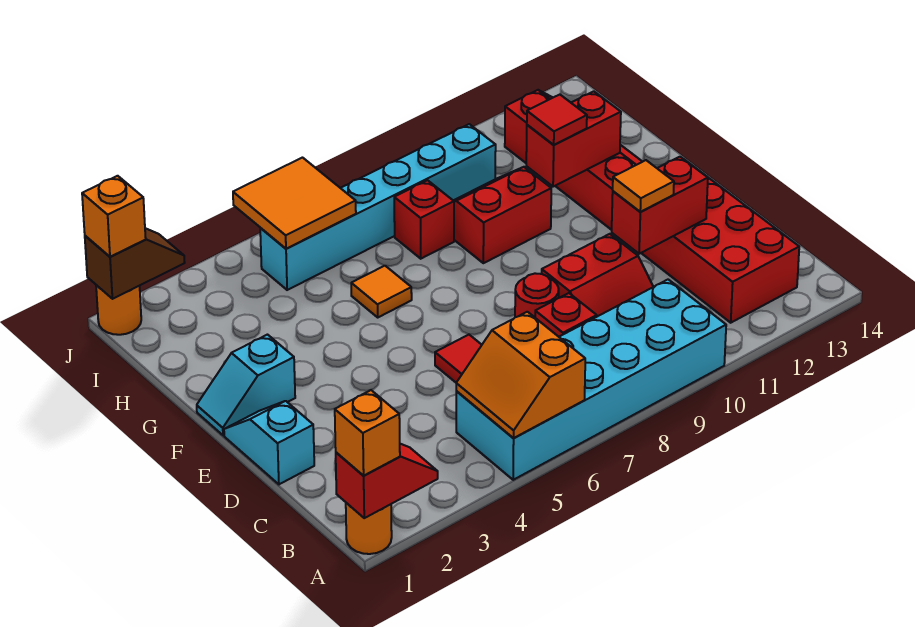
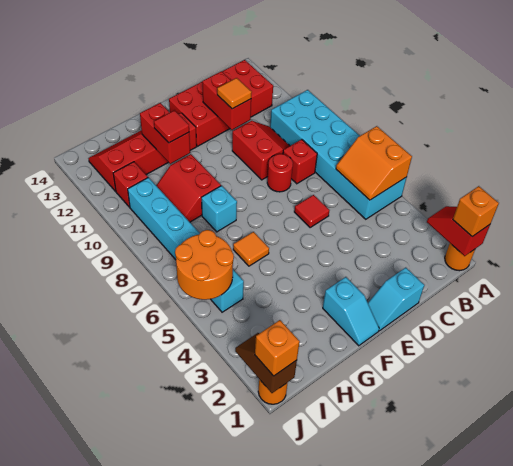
orange 2x2 slope [456,312,585,438] -> orange 2x2 slope turned to [336,126,412,200]
none -> cyan 1x1 brick [202,186,237,232]
red 1x1 brick [394,180,454,259] -> red 1x1 brick moved to [113,162,148,207]
orange 2x2 tile [233,158,356,249] -> orange 2x2 round brick [175,230,234,300]

